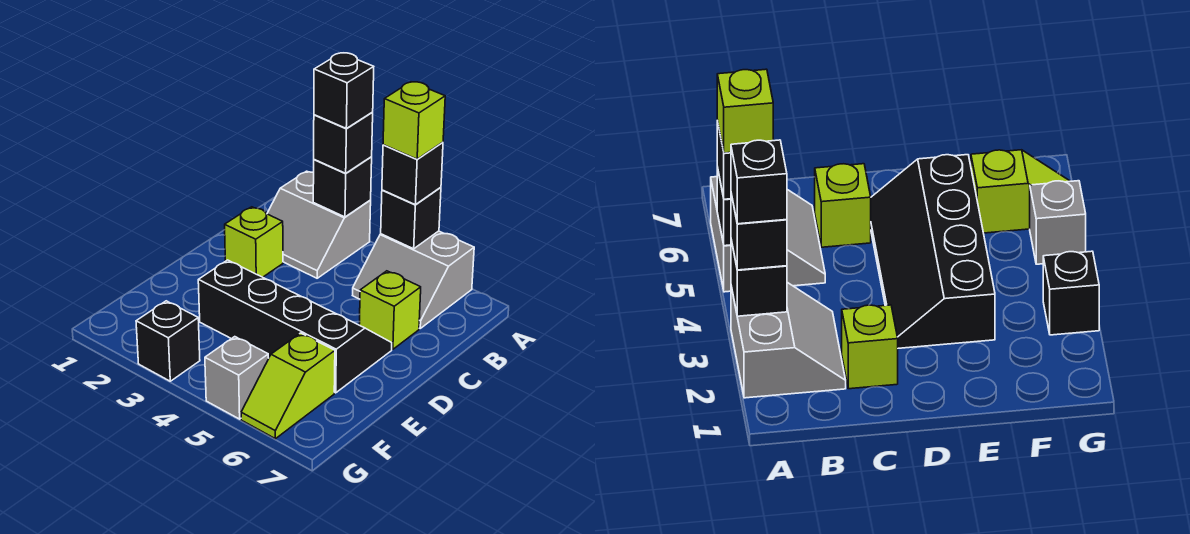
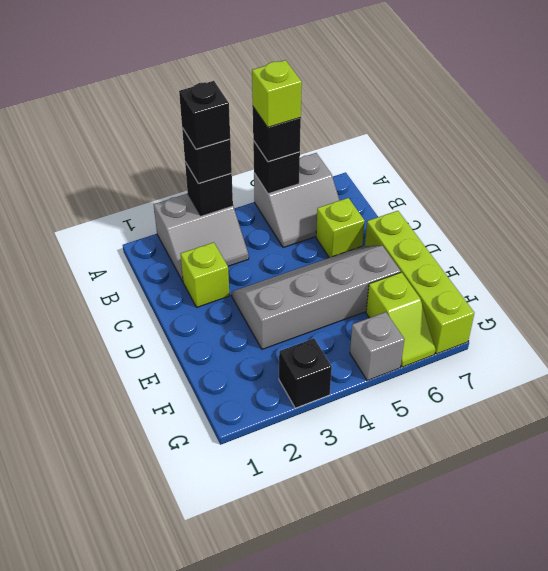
black 2x4 slope [198,260,392,393] -> grey 2x4 slope [232,246,401,349]
none -> lime 1x4 brick [365,211,474,354]

